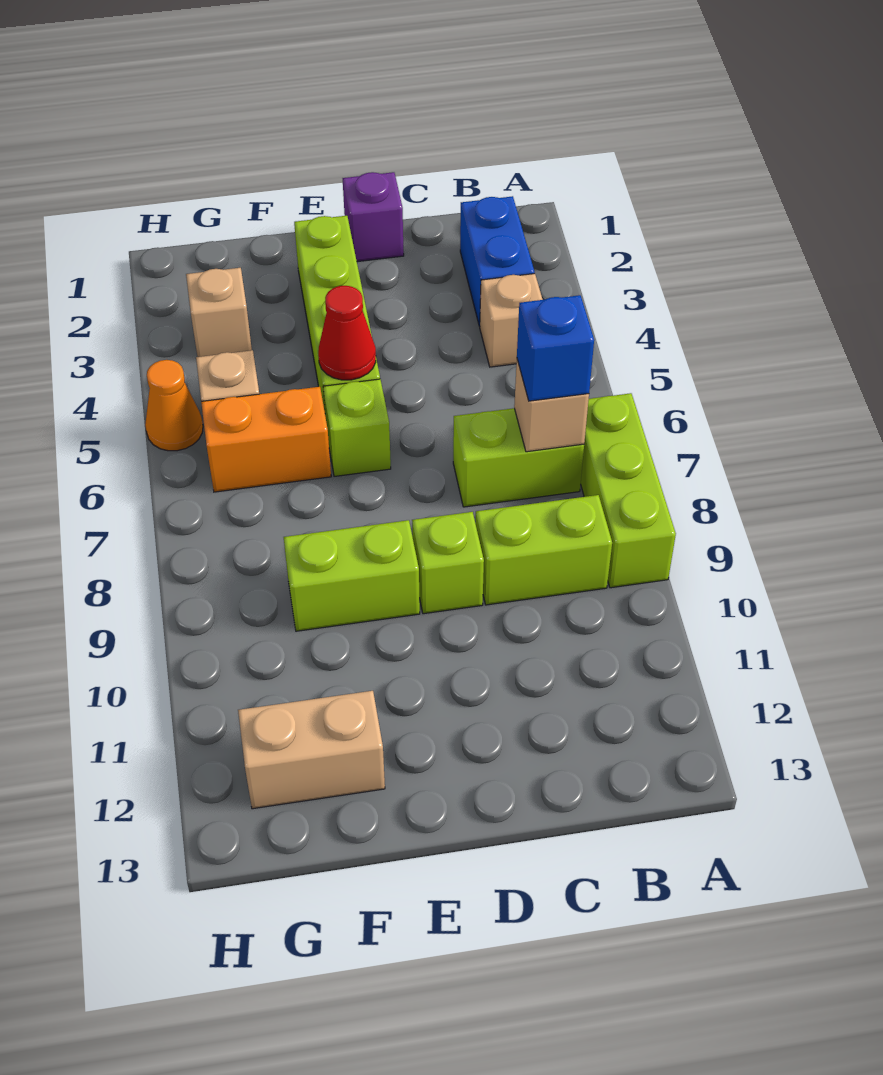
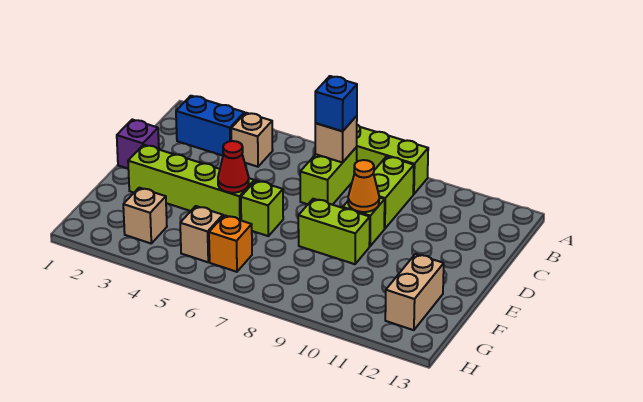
lime 1x2 brick [284,520,420,631] -> lime 1x2 brick turned to [298,199,370,264]
orange 1x2 brick [201,387,331,492] -> orange 1x1 brick [209,215,252,272]
orange 1x1 cone [145,360,203,451] -> orange 1x1 cone moved to [348,160,379,212]

